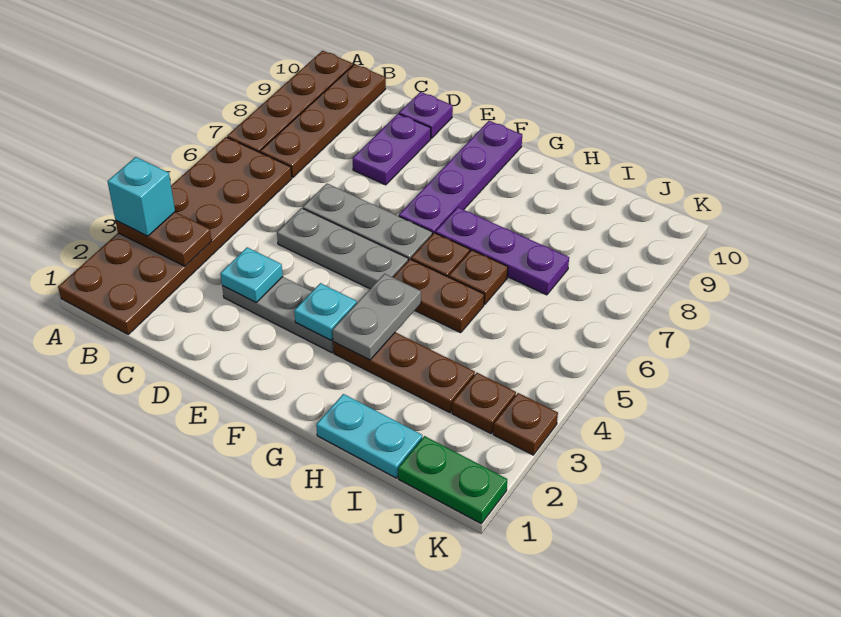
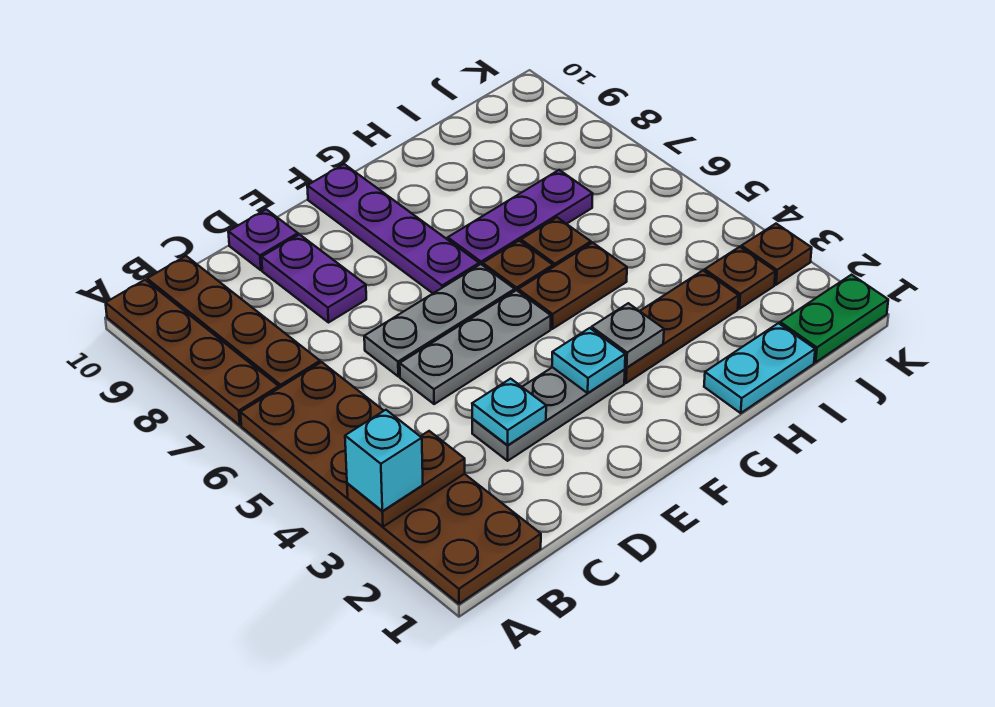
grey 1x2 plate [333,274,421,360] -> grey 1x1 plate [592,303,664,367]

